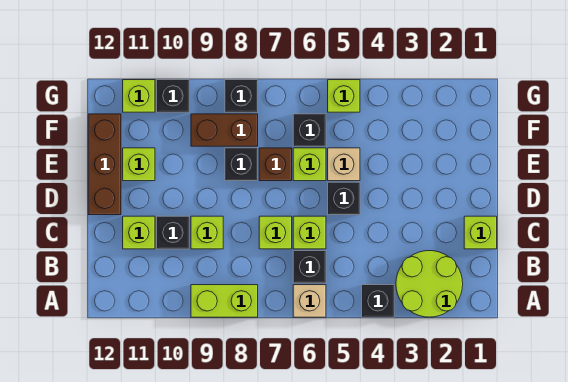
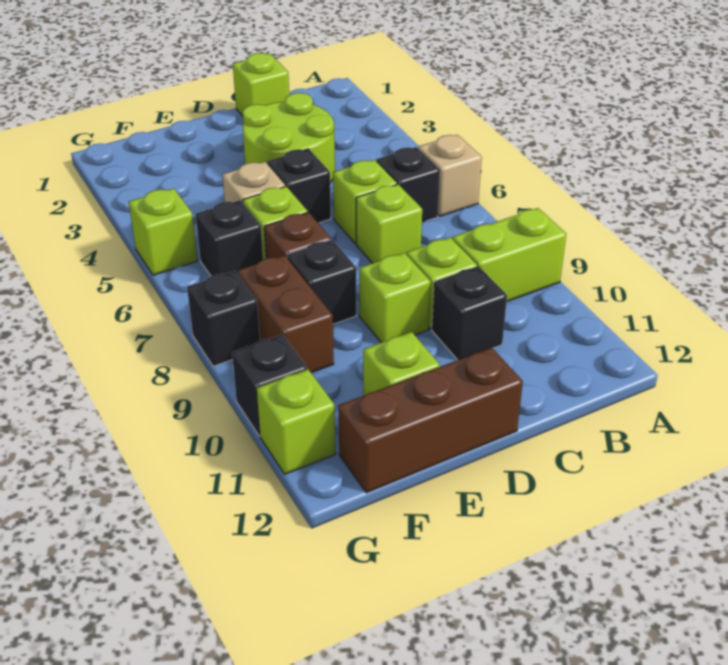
lime 2x2 round brick [396,251,463,317] -> lime 2x2 round brick moved to [243,93,335,183]
black 1x1 brick [362,285,394,317] -> none
lime 1x2 brick [191,285,258,317] -> lime 1x2 brick turned to [452,208,566,301]
lime 1x1 brick [123,216,155,249] -> lime 1x1 brick moved to [360,253,431,343]

